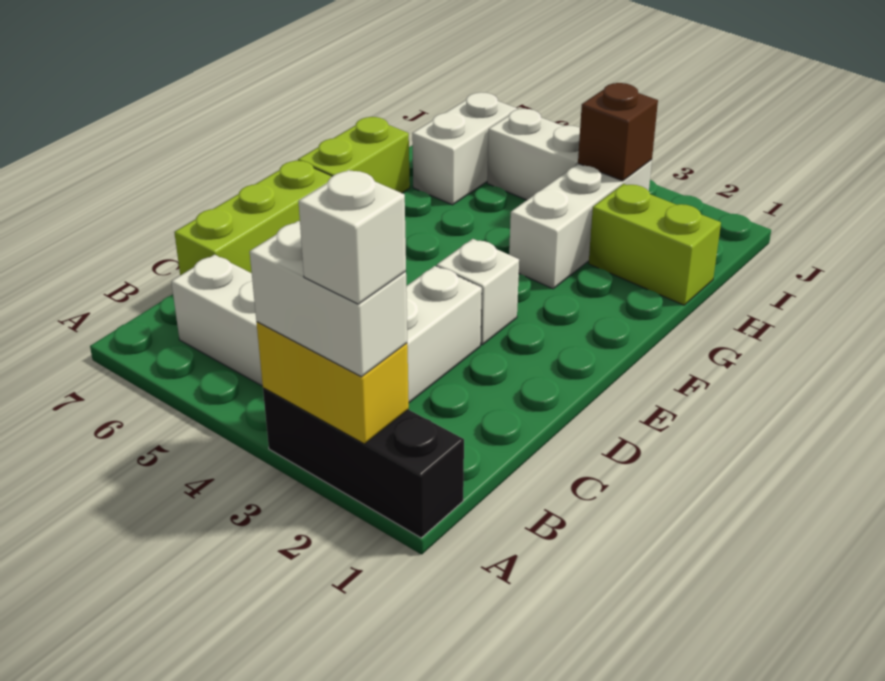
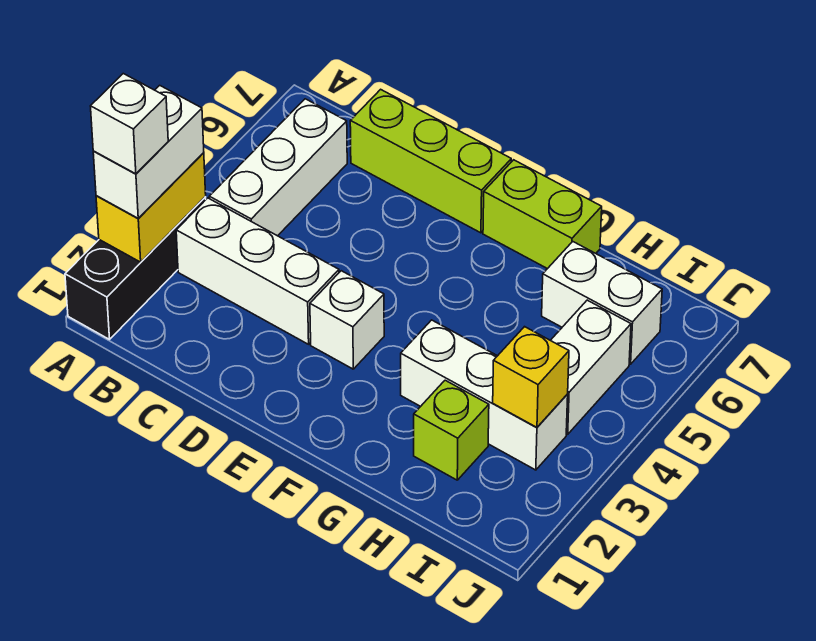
lime 1x2 brick [589,184,721,305] -> lime 1x1 brick [414,380,489,480]
brown 1x1 brick [578,83,658,181] -> yellow 1x1 brick [493,327,569,428]

